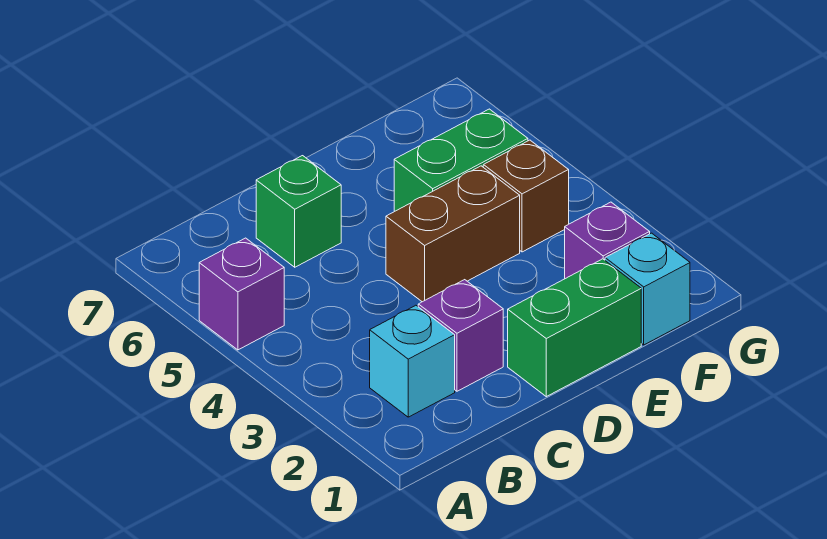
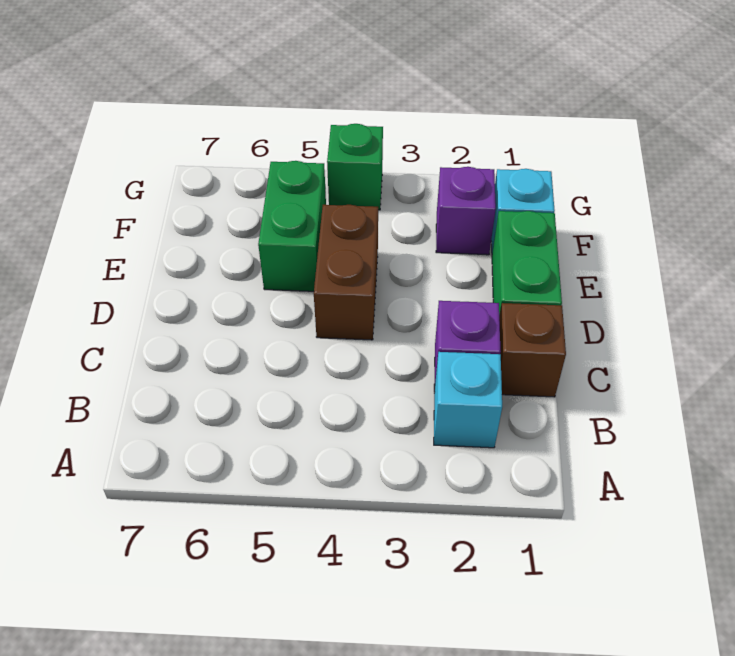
purple 1x1 brick [199,238,284,350] -> none
green 1x1 brick [256,156,341,267] -> green 1x1 brick moved to [327,124,383,210]
brown 1x1 brick [483,140,569,252] -> brown 1x1 brick moved to [499,303,566,397]

